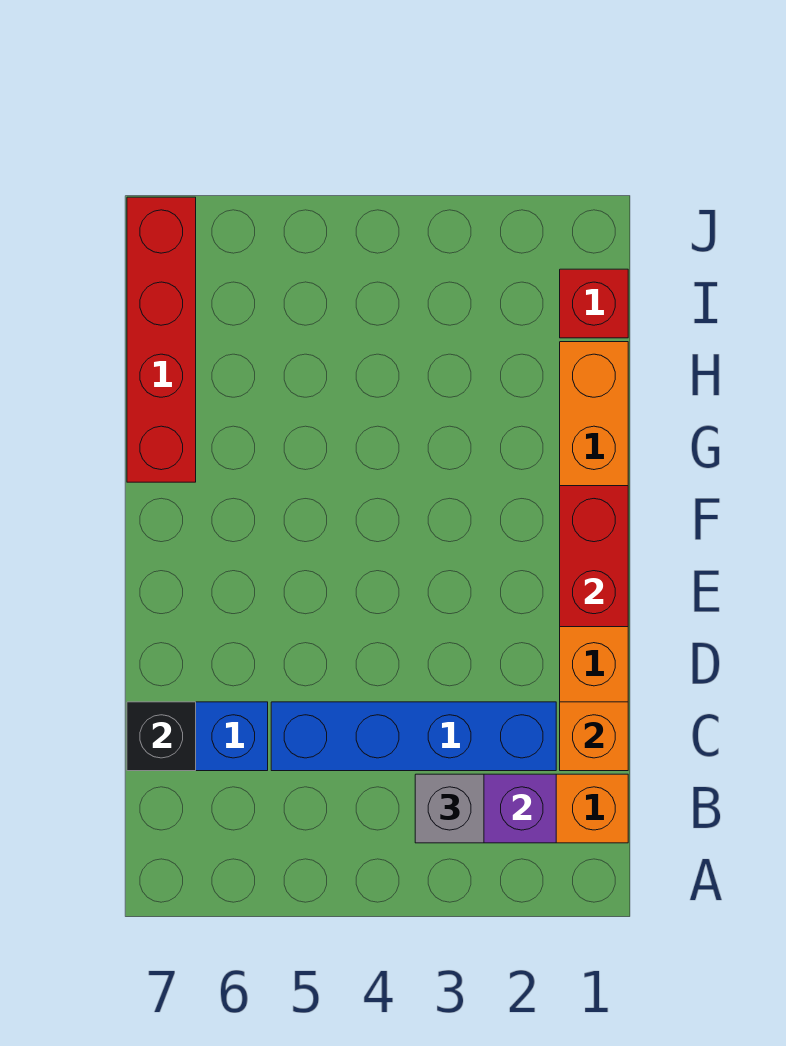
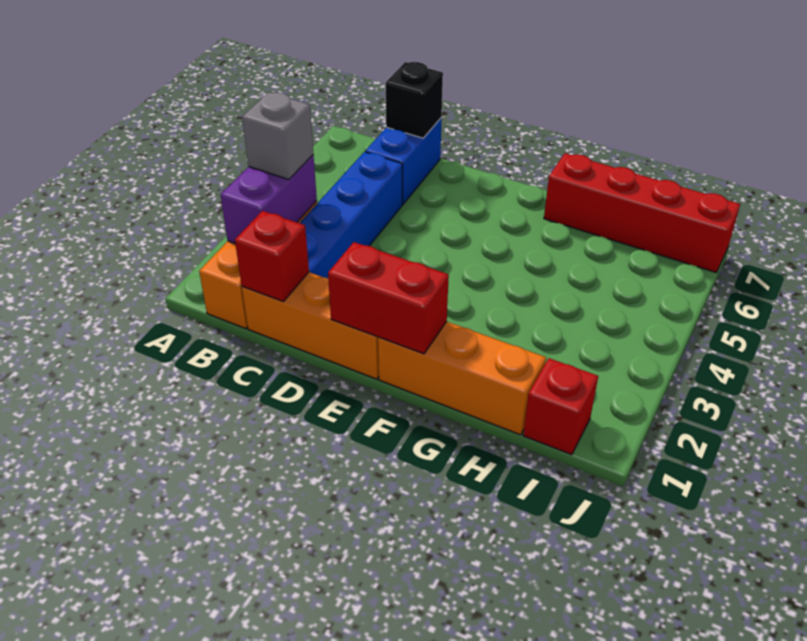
orange 1x1 brick [560,702,628,771] -> red 1x1 brick [235,211,309,301]

